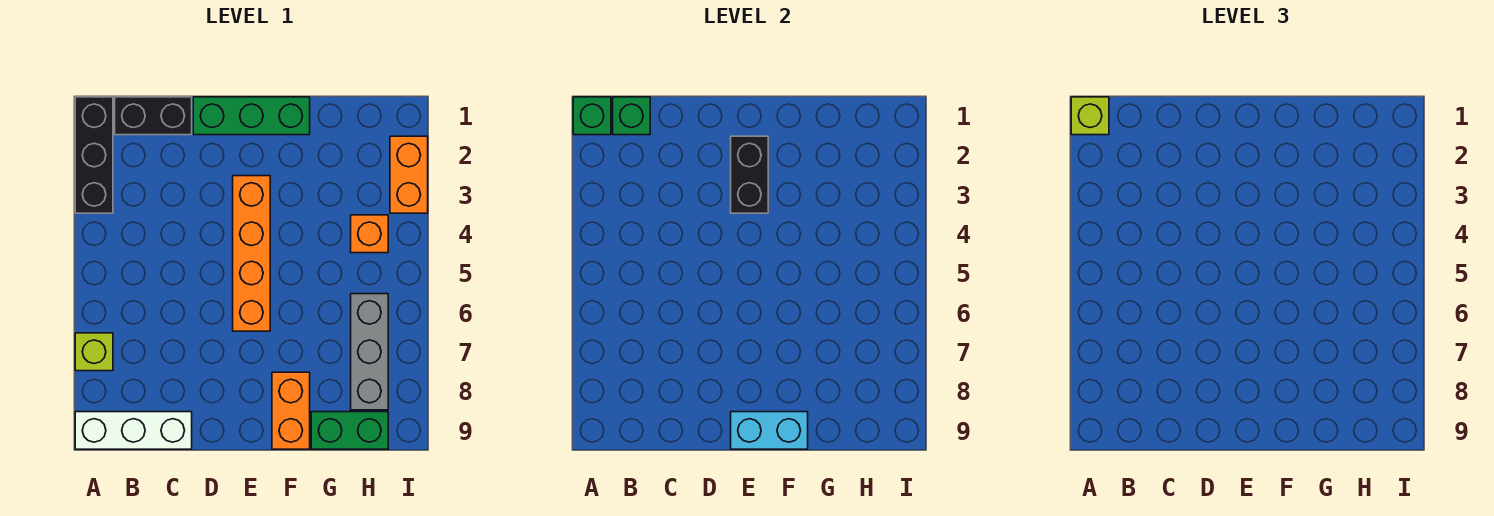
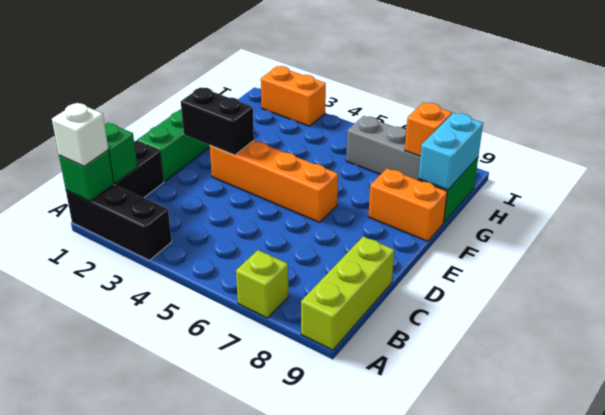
lime 1x1 brick [1071,97,1109,135] -> white 1x1 brick [52,103,108,166]
white 1x3 brick [75,412,192,449] -> lime 1x3 brick [301,236,394,350]
cyan 1x2 brick [731,412,808,449] -> cyan 1x2 brick moved to [418,113,483,190]
orange 1x1 brick [351,215,388,253] -> orange 1x1 brick moved to [405,103,452,156]

